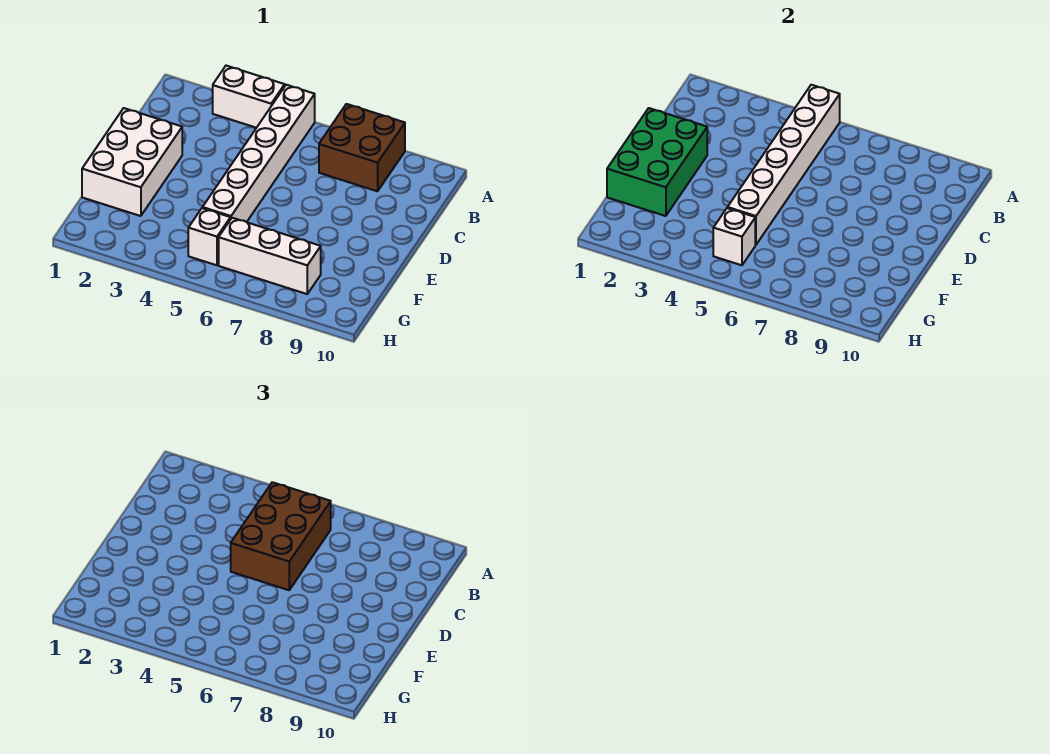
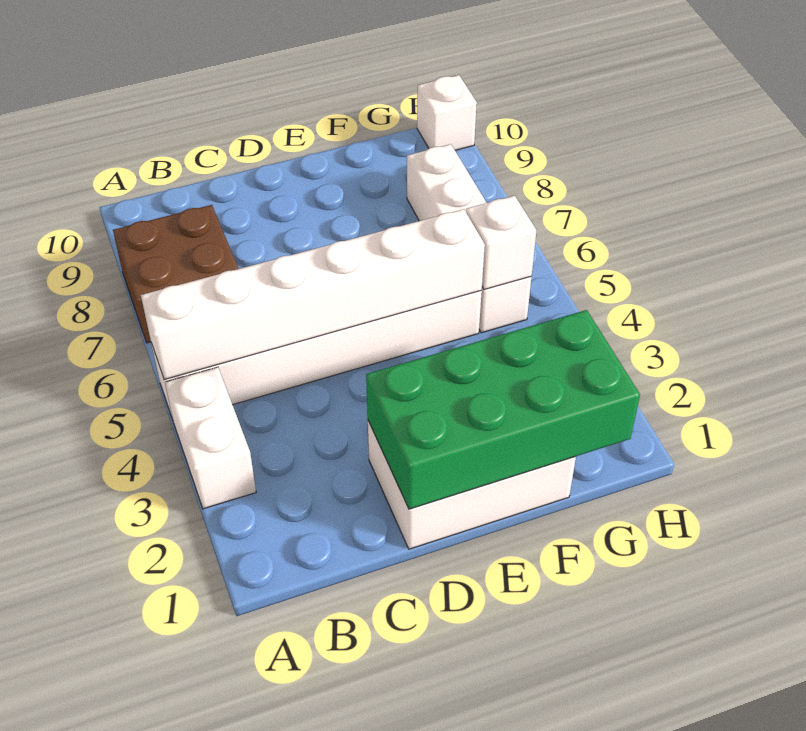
brown 2x3 brick [231,482,331,590] -> none
green 2x3 brick [607,108,707,216] -> green 2x4 brick [366,310,640,509]
none -> white 1x1 brick [417,75,477,150]

